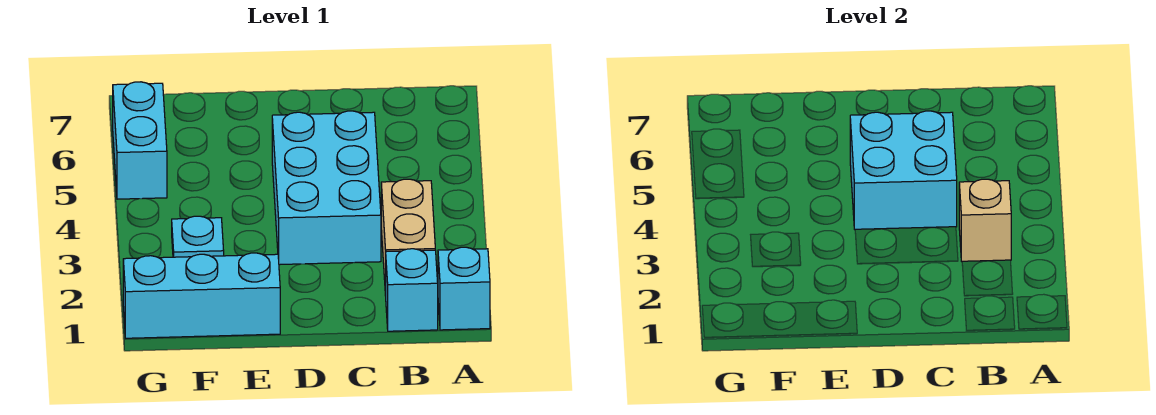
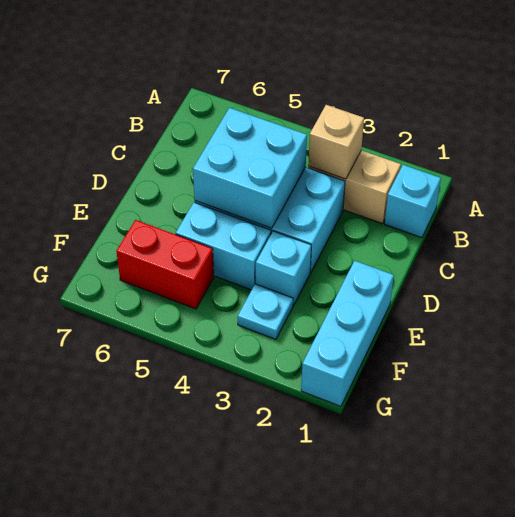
cyan 1x1 brick [438,247,490,330] -> cyan 1x1 brick moved to [256,231,311,306]
none -> red 1x2 brick [116,220,214,309]
cyan 1x2 brick [113,82,167,199] -> cyan 1x2 brick moved to [176,202,271,290]

